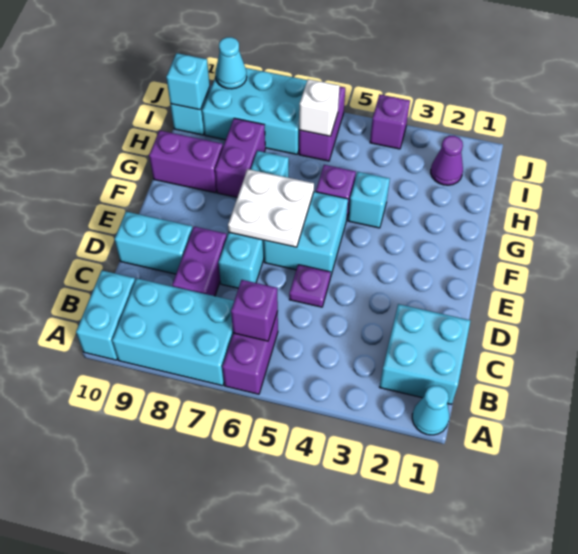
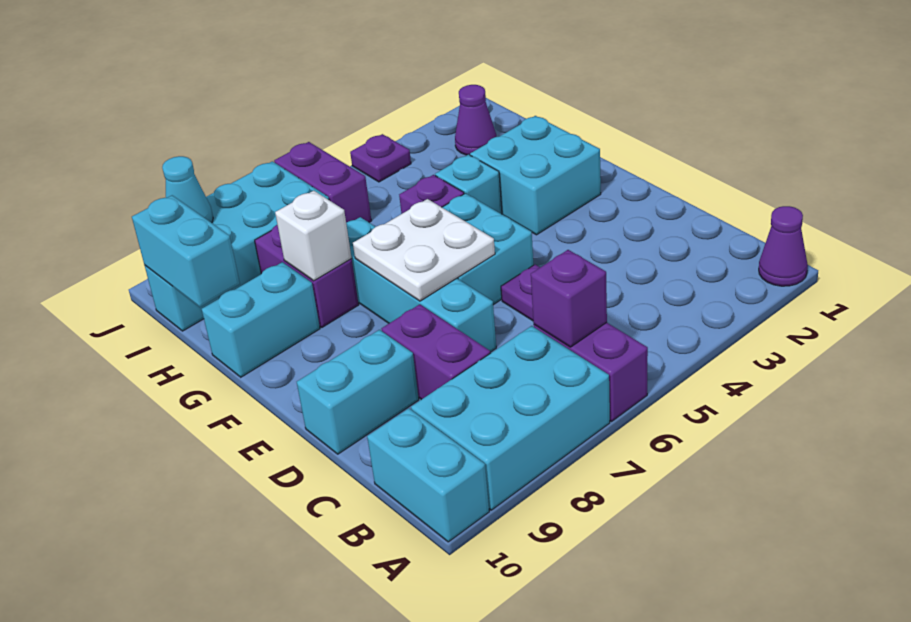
cyan 1x1 cone [412,386,449,435] -> purple 1x1 cone [759,206,808,286]
cyan 2x2 brick [380,304,470,404] -> cyan 2x2 brick moved to [470,116,601,235]
purple 1x2 brick [149,130,223,193] -> cyan 1x2 brick [202,262,320,377]
white 1x1 brick [299,79,340,136] -> white 1x1 brick moved to [275,191,352,281]
cyan 1x1 brick [166,53,210,110] -> cyan 1x2 brick [132,195,240,307]
purple 1x1 brick [370,94,410,149] -> purple 1x1 plate [350,134,411,182]

